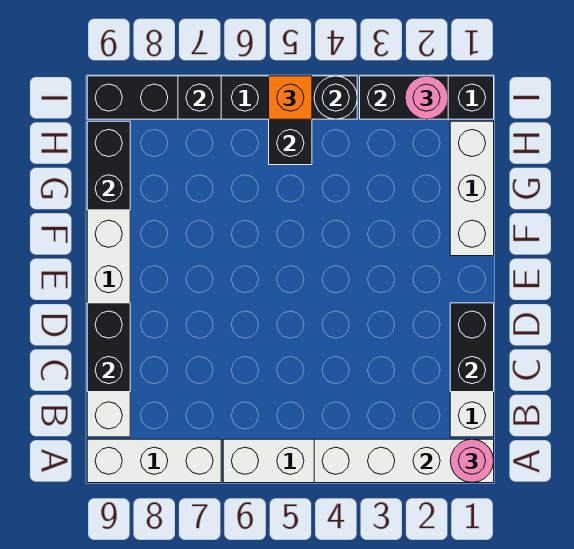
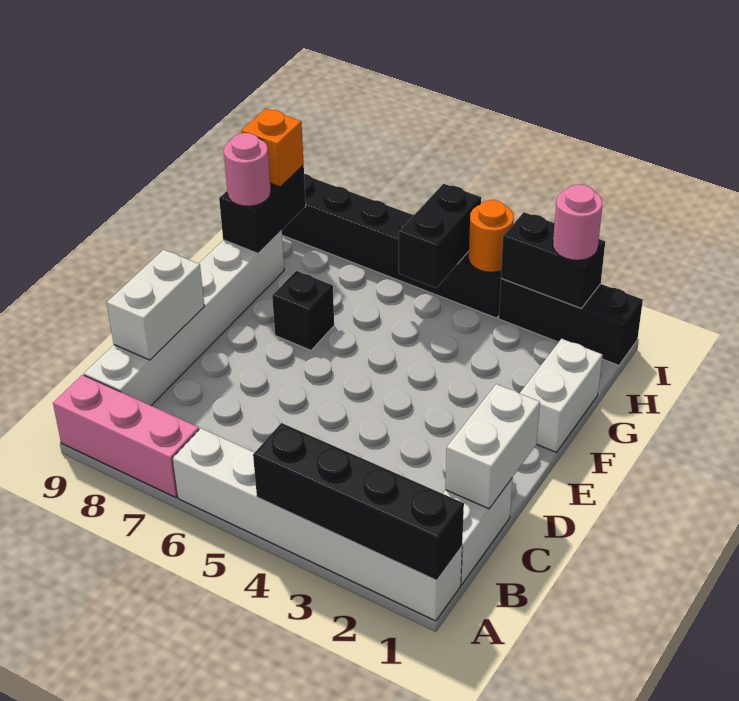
white 1x4 brick [314,439,494,483] -> black 1x4 brick [253,423,464,580]
pink 1x1 round brick [450,439,494,482] -> pink 1x1 round brick moved to [224,133,271,206]
white 1x3 brick [87,439,221,483] -> pink 1x3 brick [53,375,199,497]
black 1x2 brick [450,303,494,392] -> white 1x2 brick [445,384,540,509]
black 1x2 brick [87,303,130,392] -> white 1x2 brick [107,250,204,360]
white 1x3 brick [450,121,494,256] -> white 1x2 brick [520,339,602,452]
black 1x1 round brick [314,76,357,119] -> orange 1x1 round brick [469,200,514,272]
orange 1x1 brick [269,76,312,119] -> orange 1x1 brick moved to [241,109,304,187]
black 1x1 brick [178,76,221,119] -> black 1x1 brick moved to [272,271,334,350]

